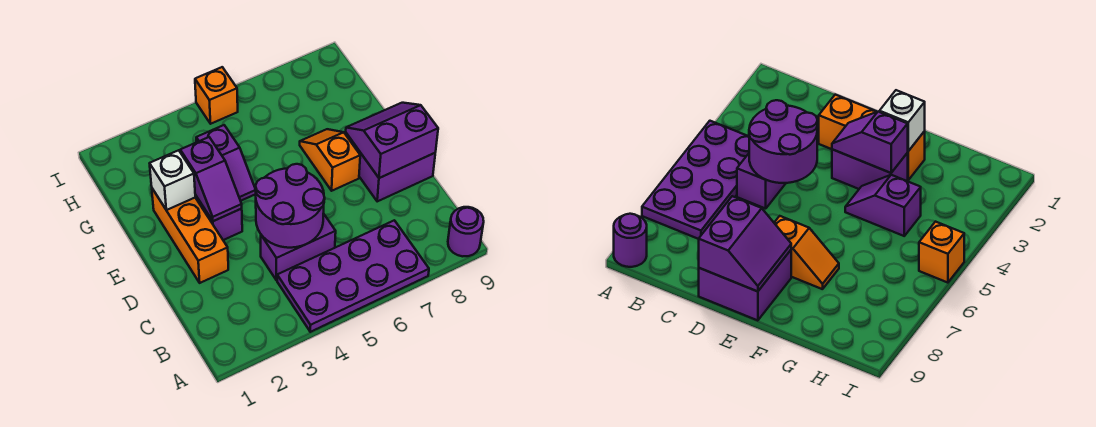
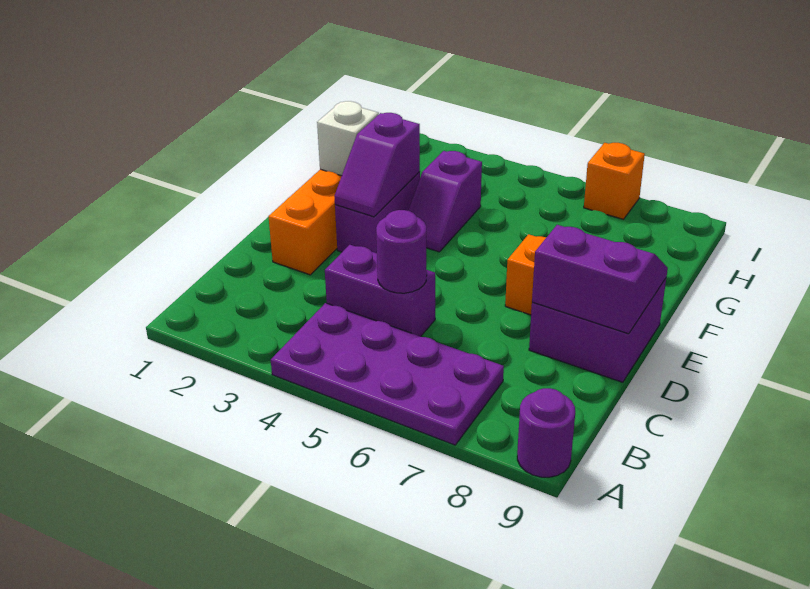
purple 2x2 round brick [256,164,325,248] -> purple 1x1 round brick [376,210,427,293]
orange 1x1 brick [195,67,238,124] -> orange 1x1 brick moved to [584,143,645,219]

